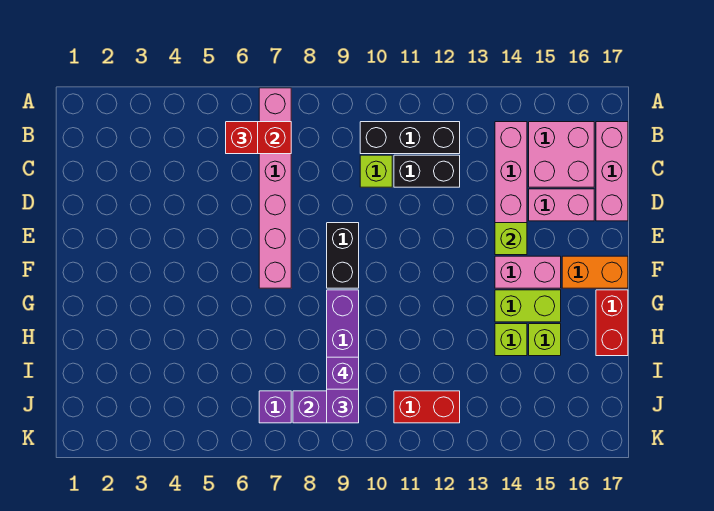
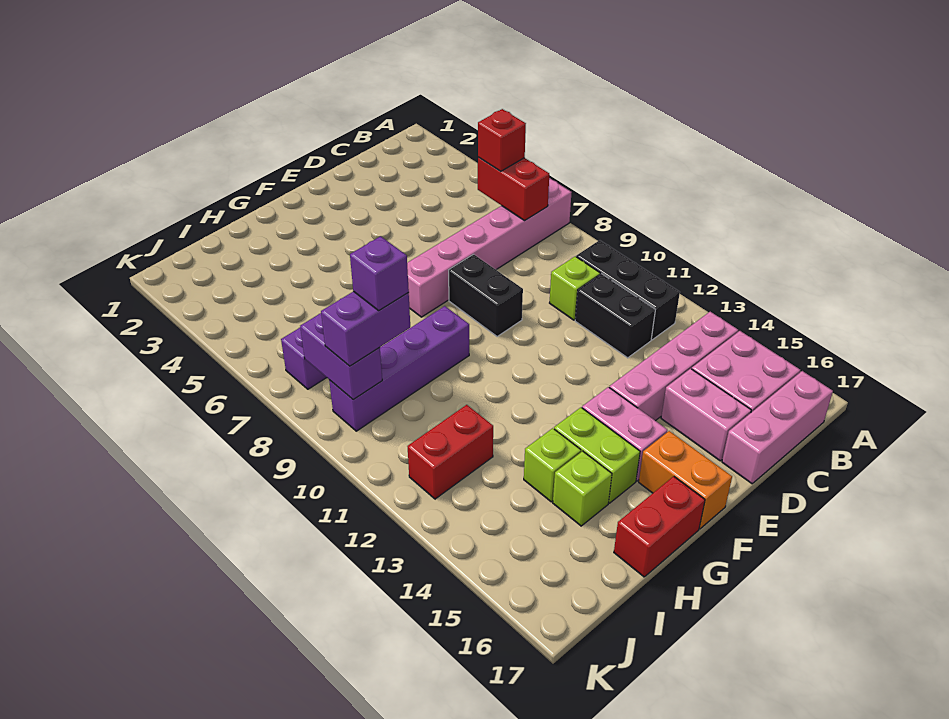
black 1x2 brick [327,223,359,288] -> black 1x2 brick turned to [449,254,523,336]
lime 1x1 brick [495,223,527,255] -> none
red 1x2 brick [394,391,460,423] -> red 1x2 brick turned to [407,405,493,499]

